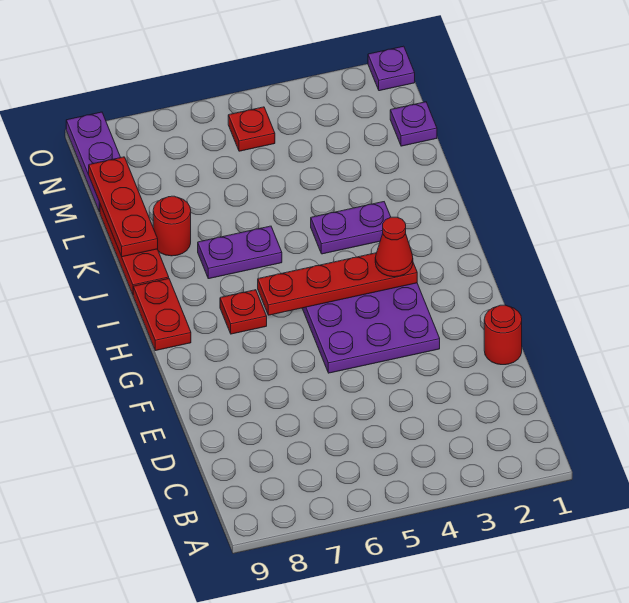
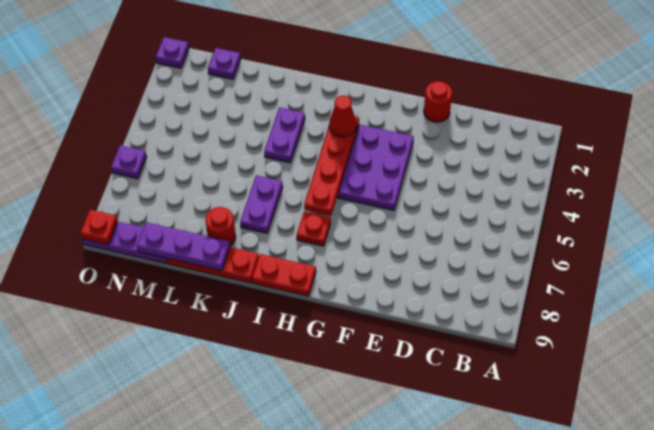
red 1x3 plate [89,157,158,257] -> purple 1x3 plate [137,222,230,271]
red 1x1 plate [228,107,275,151] -> red 1x1 plate moved to [80,210,118,245]
none -> purple 1x1 plate [111,145,147,179]

